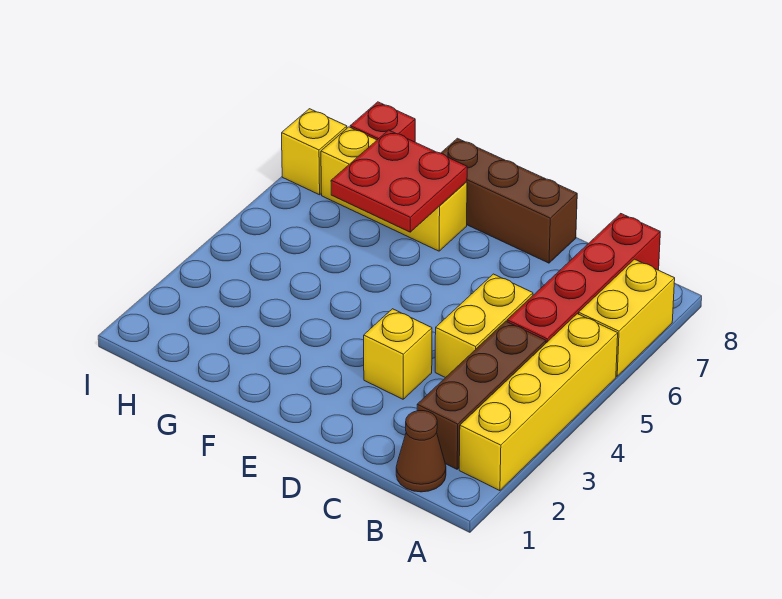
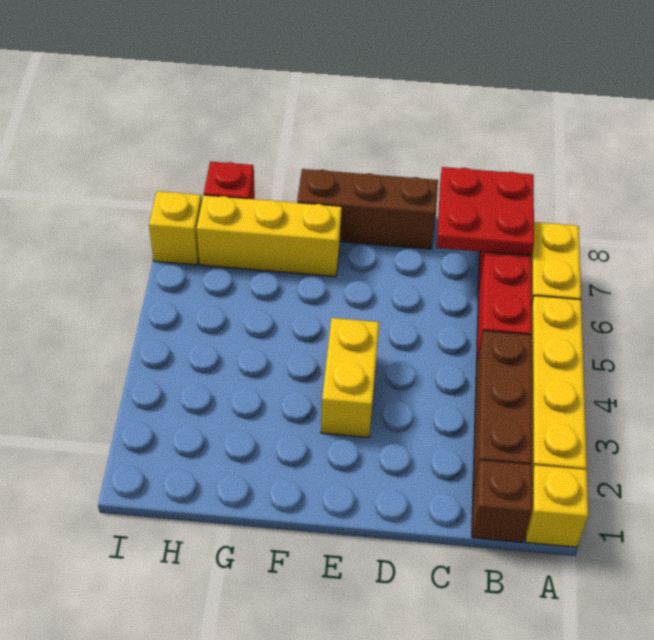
brown 1x1 cone [396,411,446,492] -> brown 1x1 brick [472,460,532,542]
yellow 1x2 brick [435,274,533,378] -> yellow 1x2 brick moved to [321,318,379,437]
yellow 1x1 brick [364,309,432,399] -> yellow 1x1 brick moved to [526,465,588,547]
red 2x2 plate [331,130,467,232] -> red 2x2 plate moved to [437,167,534,256]

